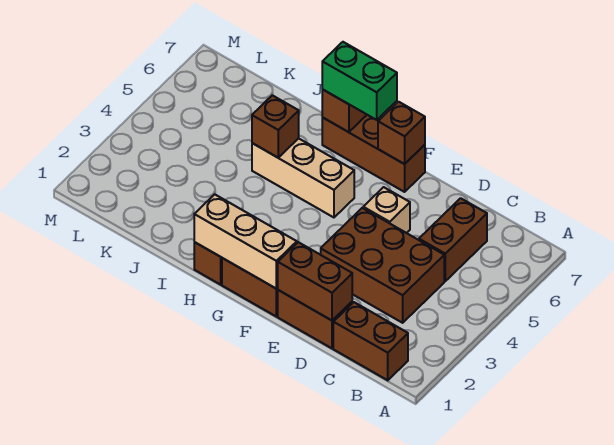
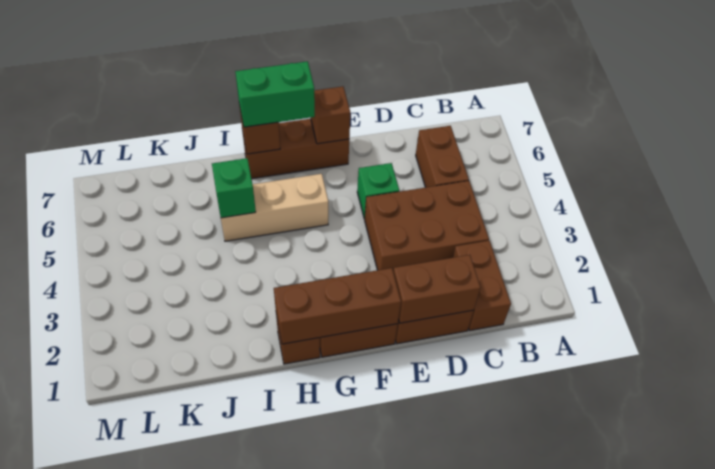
brown 1x2 brick [333,302,408,380] -> brown 1x2 brick turned to [453,241,511,331]
tan 1x1 brick [363,187,410,233] -> green 1x1 brick [357,163,399,219]
tan 1x3 brick [194,194,297,289] -> brown 1x3 brick [274,268,401,344]
brown 1x1 brick [252,95,299,158] -> green 1x1 brick [212,158,256,218]

